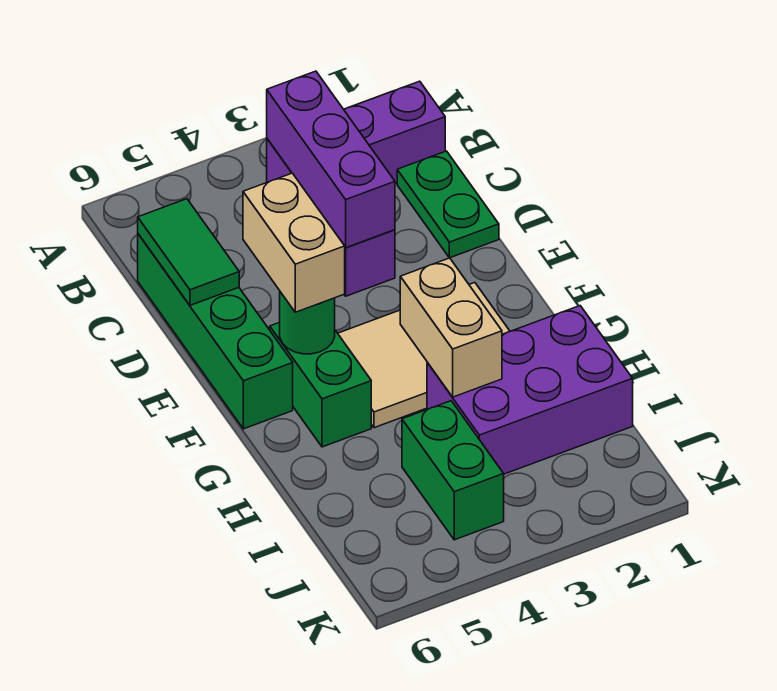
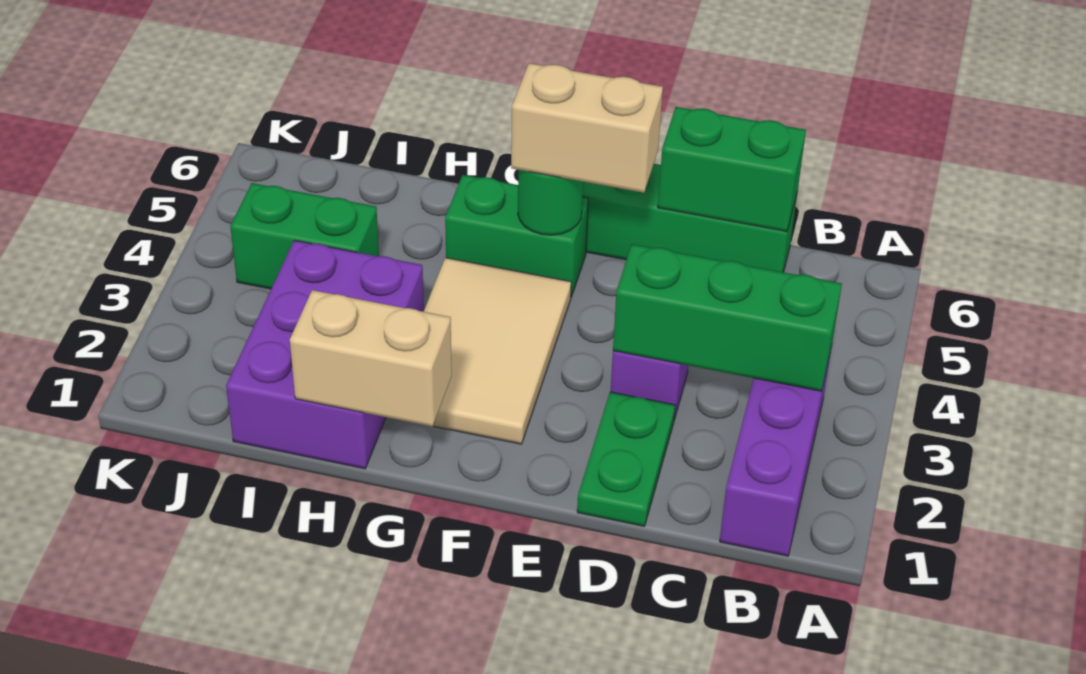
purple 1x3 brick [267,71,395,248] -> green 1x3 brick [613,244,842,391]
green 1x2 plate [397,151,499,258] -> green 1x2 plate turned to [577,392,675,526]
green 1x2 tile [138,199,239,305] -> green 1x2 brick [658,107,806,232]
tan 1x2 brick [400,258,502,397] -> tan 1x2 brick moved to [290,290,452,427]

